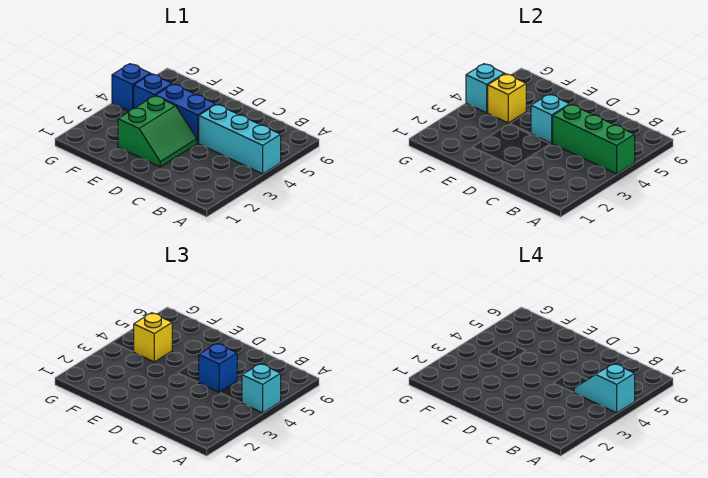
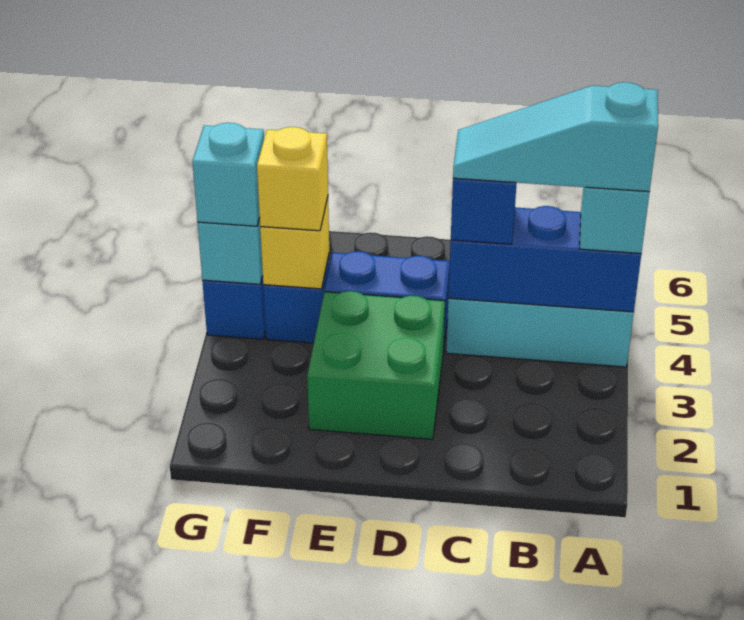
green 1x3 brick [553,104,635,174] -> blue 1x3 brick [448,206,641,312]
cyan 1x2 slope [574,363,635,413] -> cyan 1x3 slope [453,82,658,192]
green 2x2 slope [118,96,197,167] -> green 2x2 brick [307,291,445,439]
cyan 1x1 brick [531,94,570,143] -> cyan 1x1 brick moved to [192,123,264,226]

